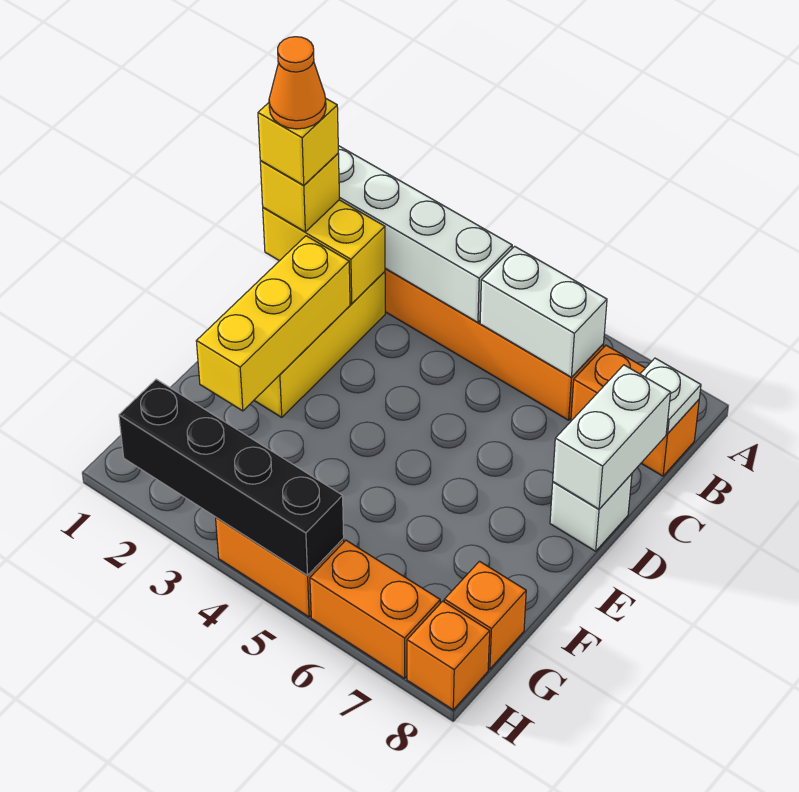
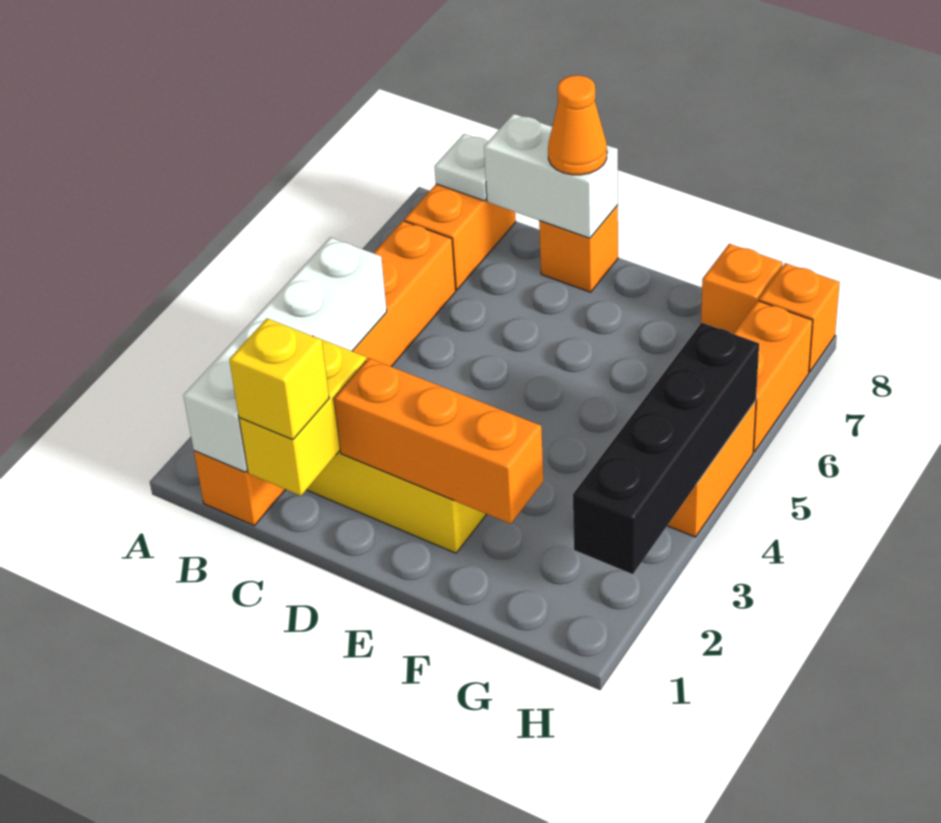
white 1x2 brick [480,246,607,377] -> none
yellow 1x1 brick [258,98,338,185] -> none
orange 1x1 cone [269,37,326,129] -> orange 1x1 cone moved to [548,75,607,175]
yellow 1x3 brick [196,236,350,411] -> orange 1x3 brick [334,358,543,524]
white 1x1 brick [550,474,632,551] -> orange 1x1 brick [539,206,618,292]

